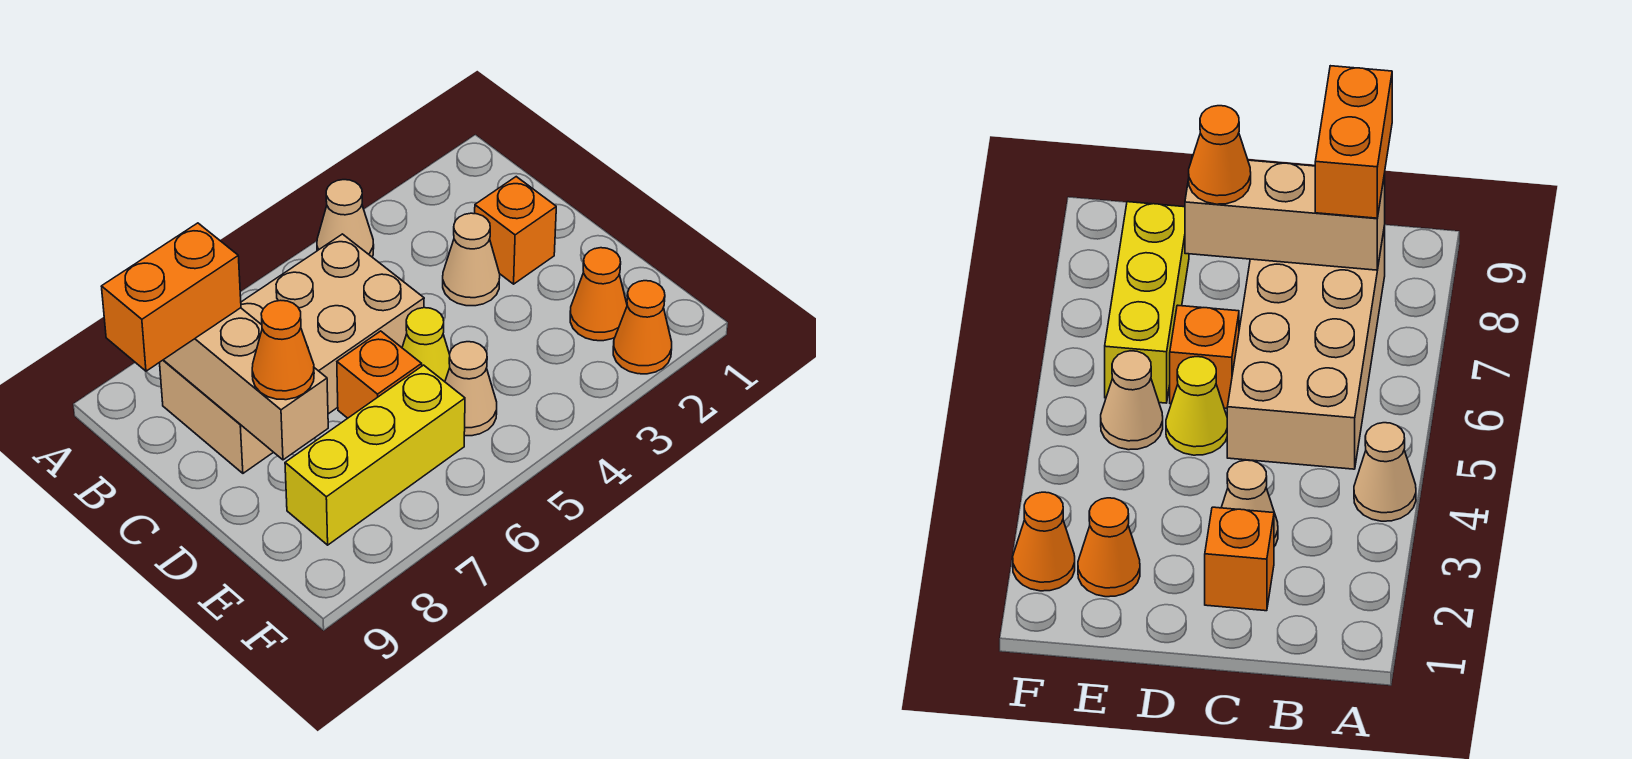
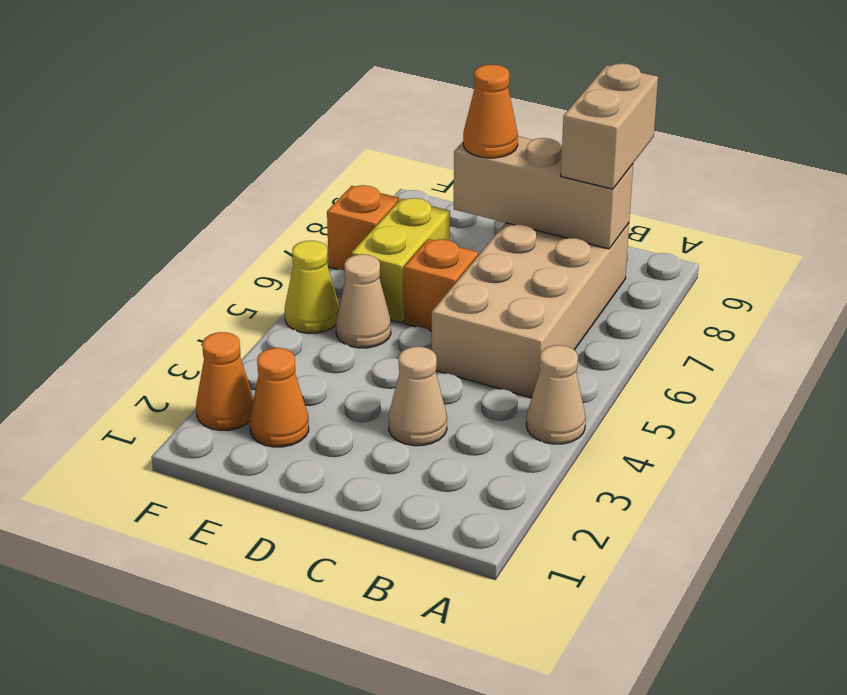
orange 1x2 brick [101,223,241,371] -> tan 1x2 brick [561,63,658,189]
orange 1x1 brick [475,177,556,284] -> orange 1x1 brick moved to [327,185,399,270]
yellow 1x1 cone [402,308,450,382] -> yellow 1x1 cone moved to [285,241,339,333]
yellow 1x3 brick [285,365,465,545] -> yellow 1x2 brick [352,198,450,323]

